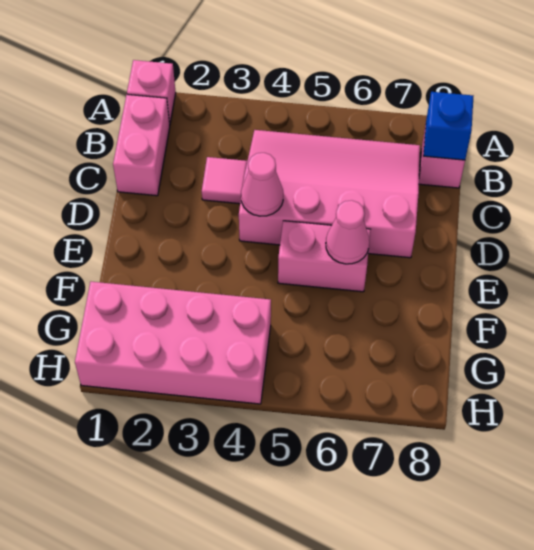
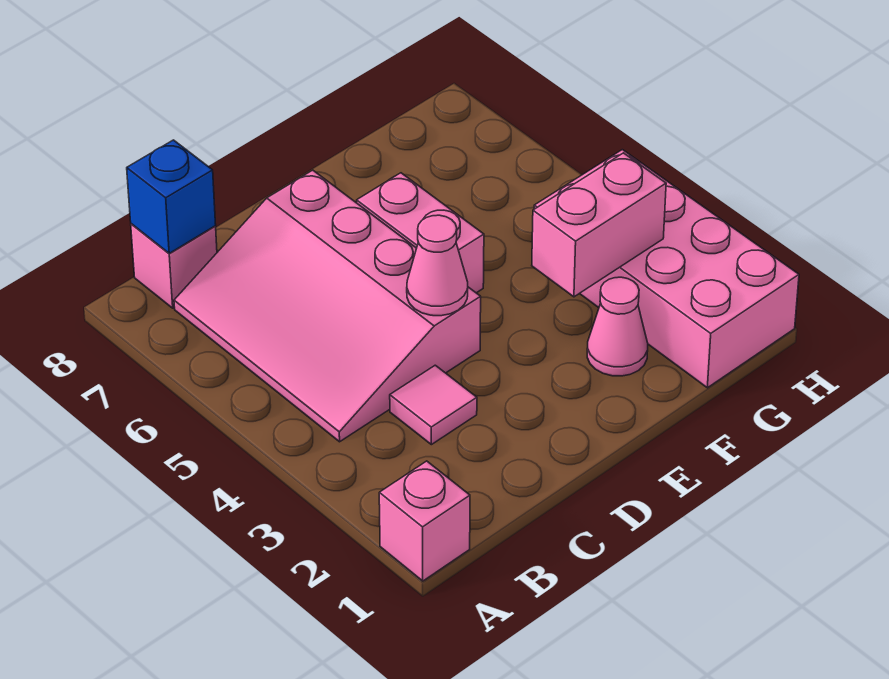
pink 1x2 brick [113,94,170,196] -> pink 1x2 brick moved to [532,153,666,297]
pink 1x1 cone [326,200,369,264] -> pink 1x1 cone moved to [587,277,648,376]

